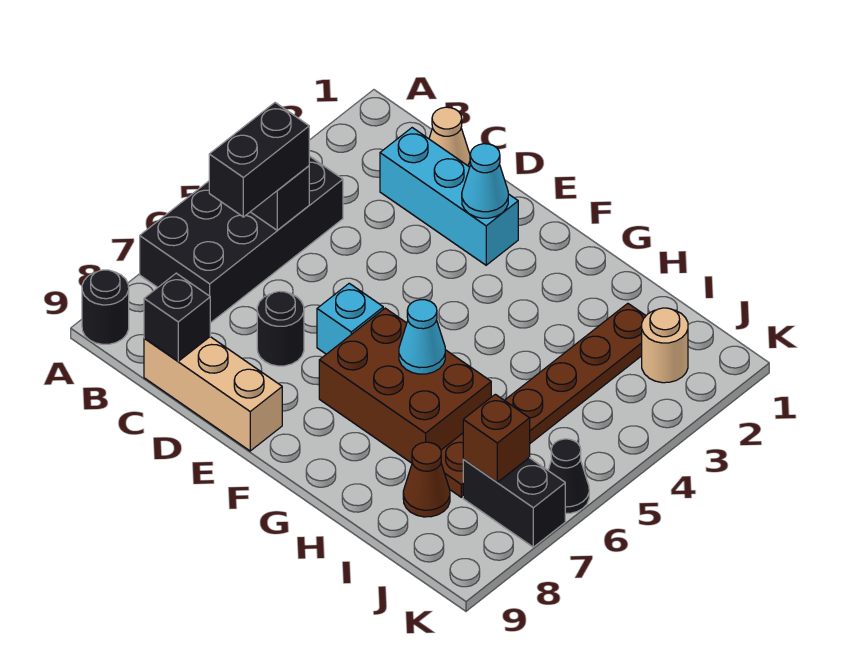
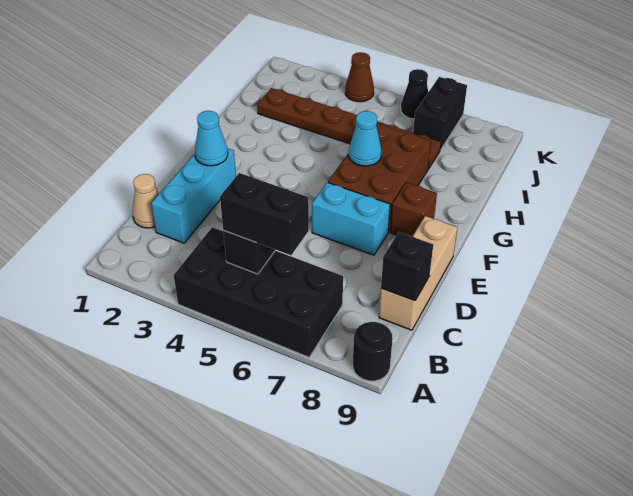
black 1x1 round brick [257,291,304,366] -> none
cyan 1x1 brick [317,283,383,354] -> cyan 1x2 brick [312,182,390,255]
brown 1x1 cone [403,442,450,517] -> brown 1x1 cone moved to [345,52,374,102]
tan 1x1 round brick [642,308,688,383] -> none
brown 1x1 brick [463,394,530,482] -> brown 1x1 brick moved to [390,183,437,237]

